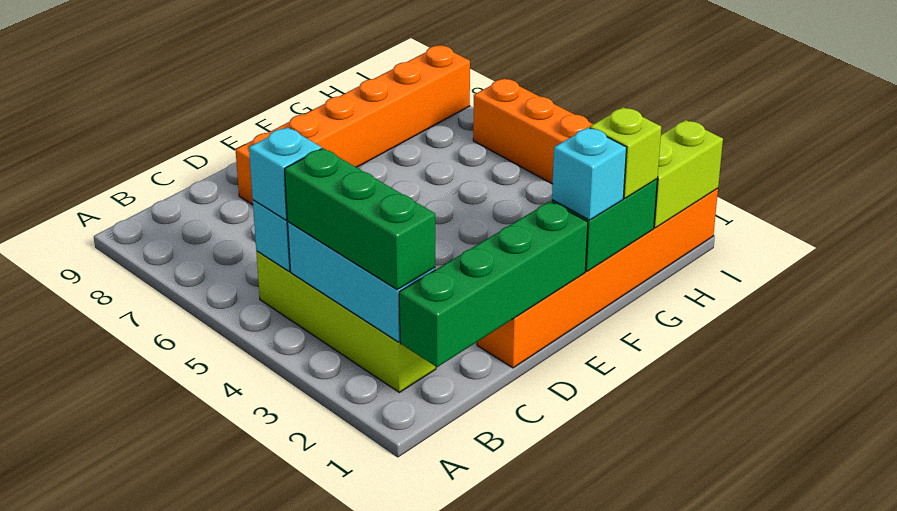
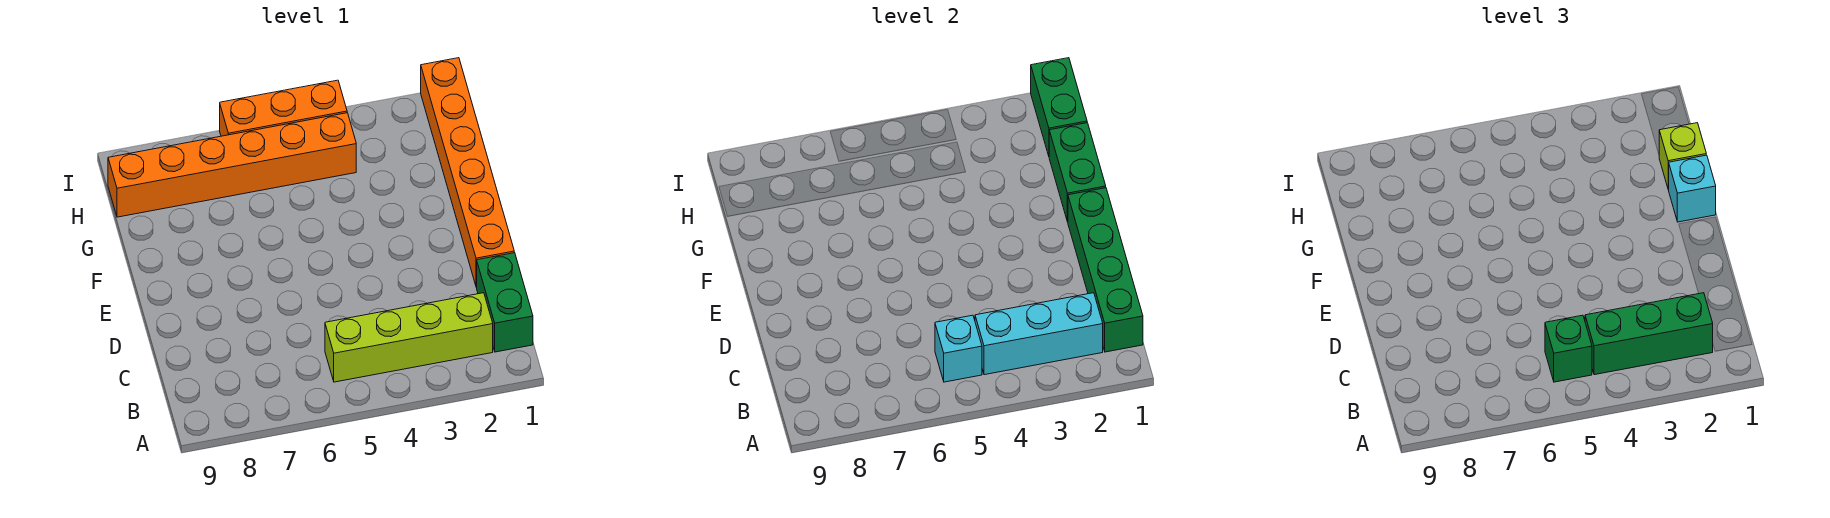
none -> green 1x2 brick [477,253,533,352]
cyan 1x1 brick [249,127,322,220] -> green 1x1 brick [1545,315,1592,382]
orange 1x6 brick [236,45,470,205] -> orange 1x6 brick turned to [108,113,356,217]
lime 1x2 brick [654,120,723,228] -> green 1x2 brick [1031,58,1087,156]

